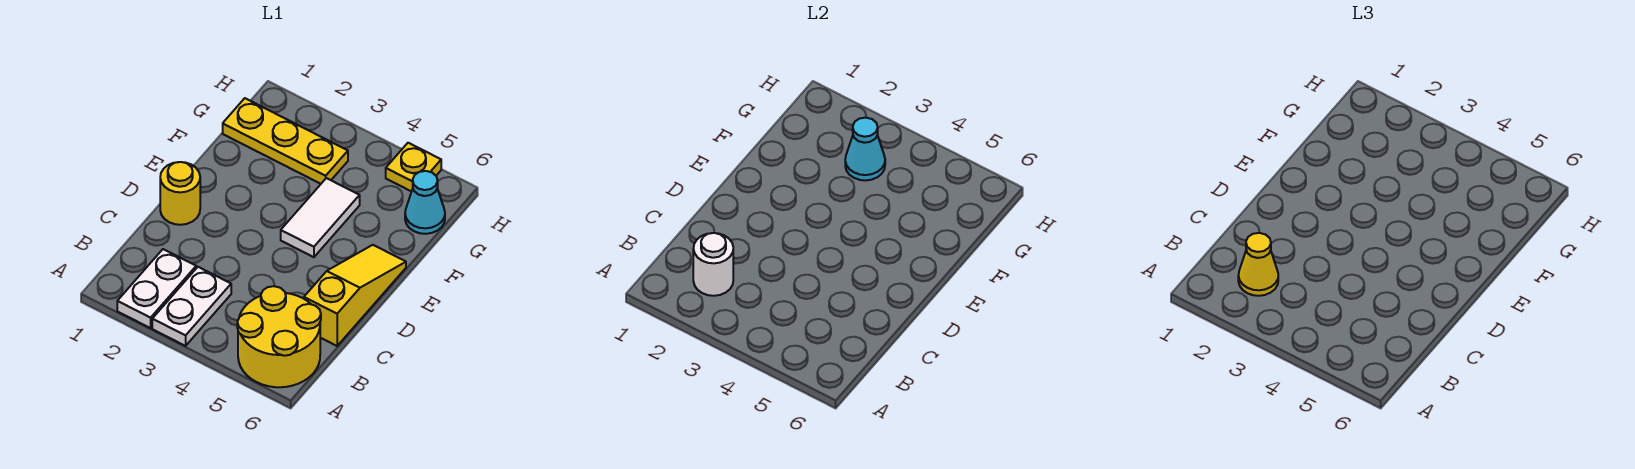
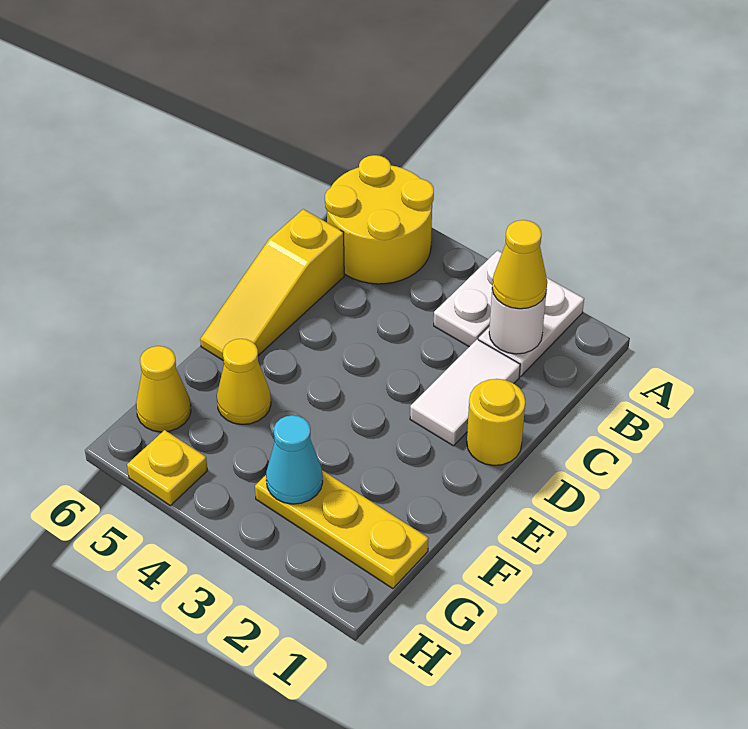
white 1x2 tile [281,178,360,257] -> white 1x2 tile moved to [410,340,520,446]
none -> yellow 1x1 cone [217,339,271,425]
cyan 1x1 cone [405,171,445,234] -> yellow 1x1 cone [136,346,191,432]

